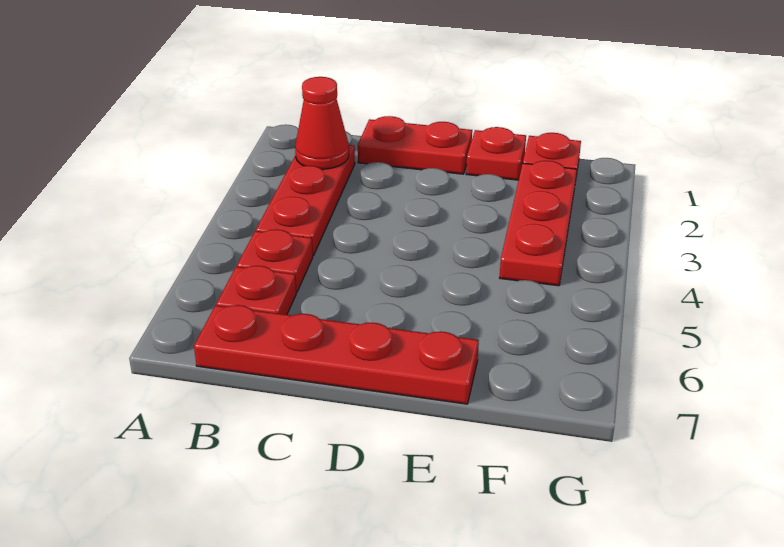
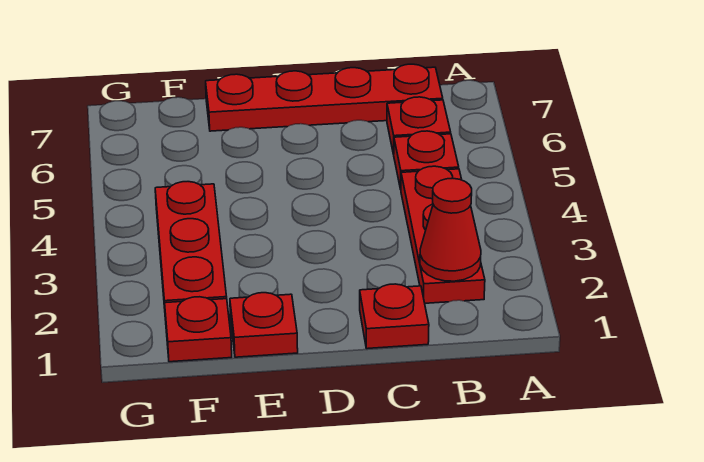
red 1x2 plate [358,116,472,174] -> red 1x1 plate [360,284,429,349]

